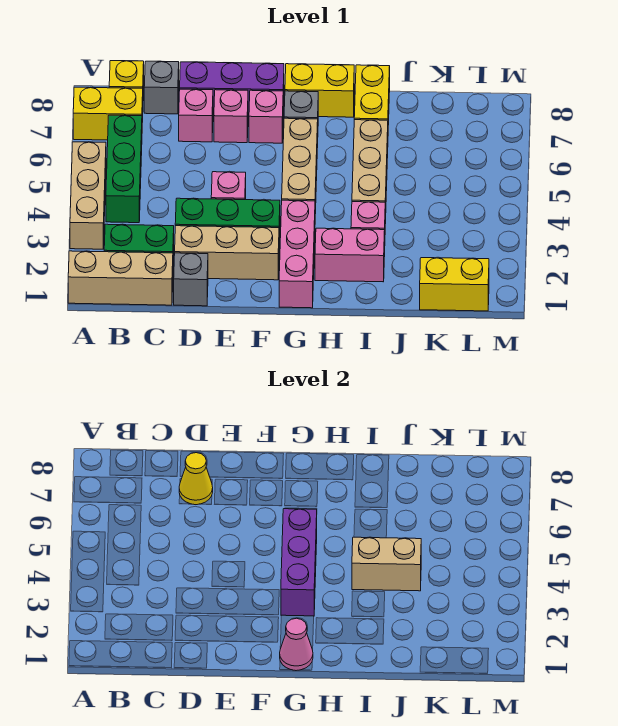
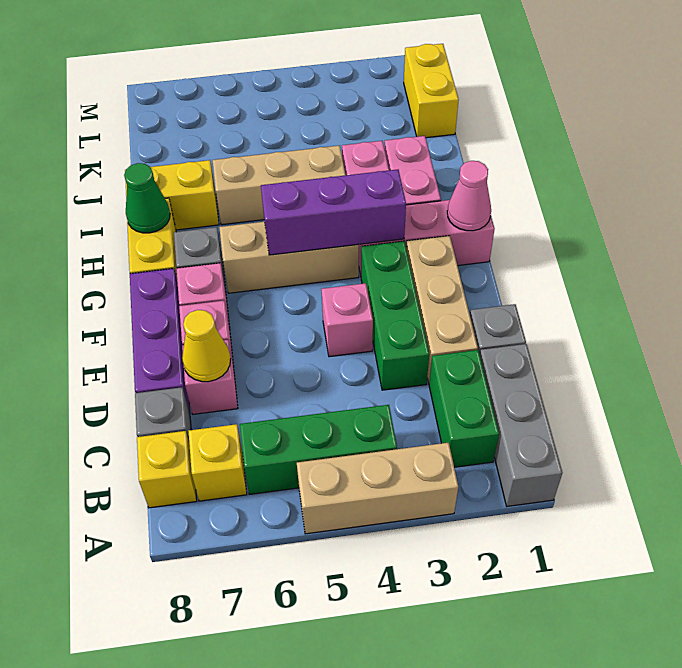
tan 1x3 brick [68,251,173,305] -> grey 1x3 brick [480,344,563,506]
yellow 1x2 brick [73,87,143,140] -> yellow 1x1 brick [189,424,247,501]
none -> green 1x1 cone [124,163,170,233]
tan 1x2 brick [352,537,421,591] -> none

